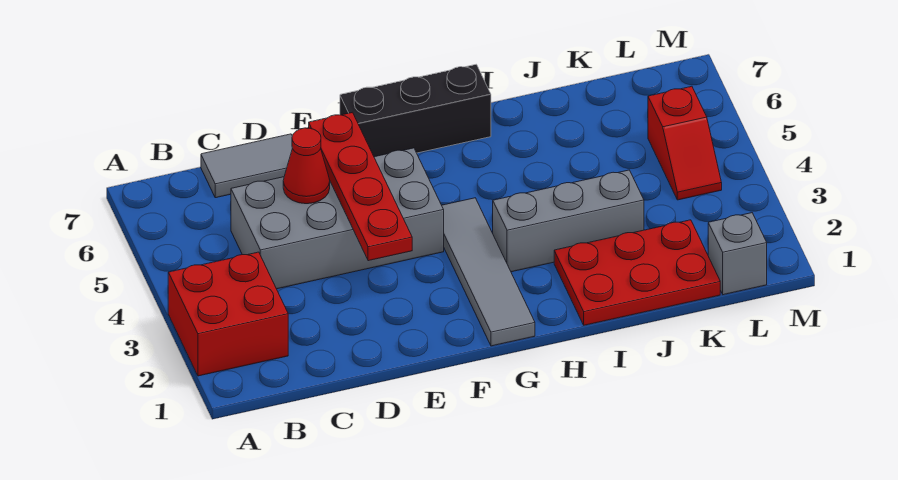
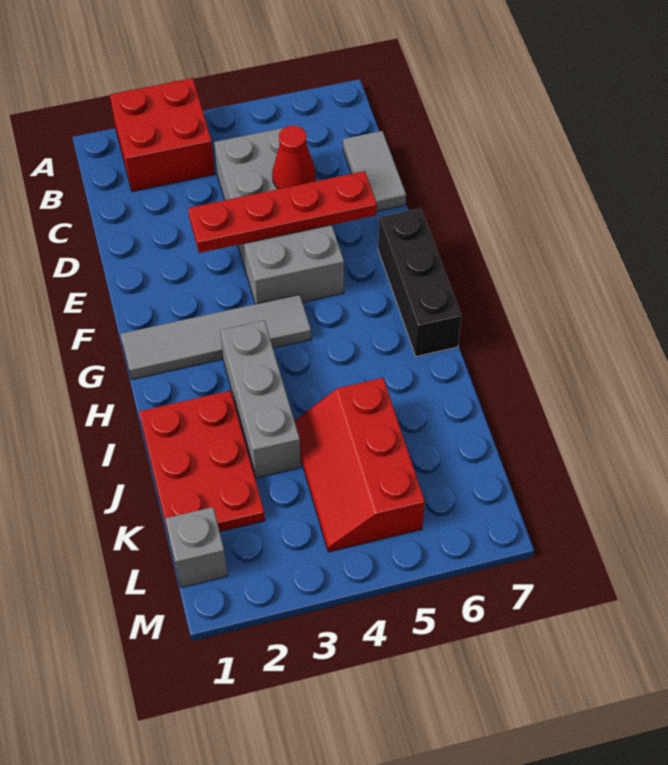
red 1x2 slope [648,86,722,200] -> red 2x3 slope [295,378,425,552]

